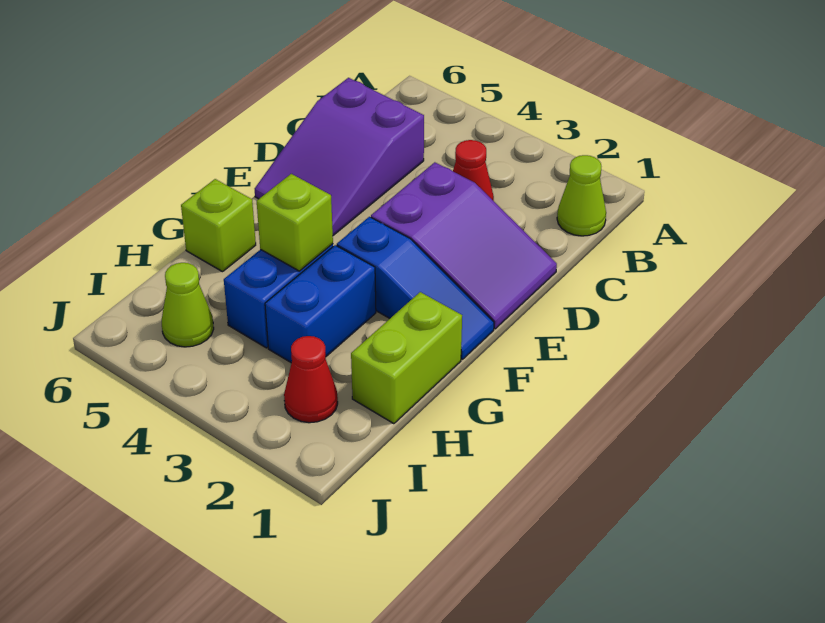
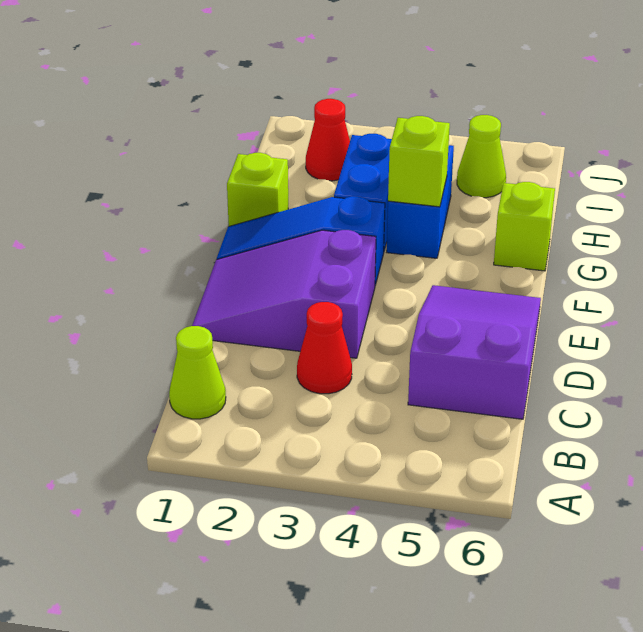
lime 1x2 brick [351,292,462,424] -> lime 1x1 brick [227,153,288,226]

